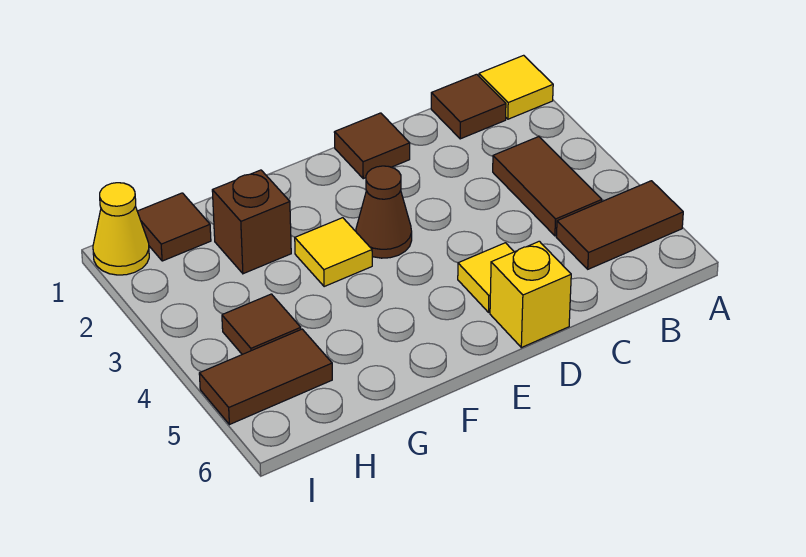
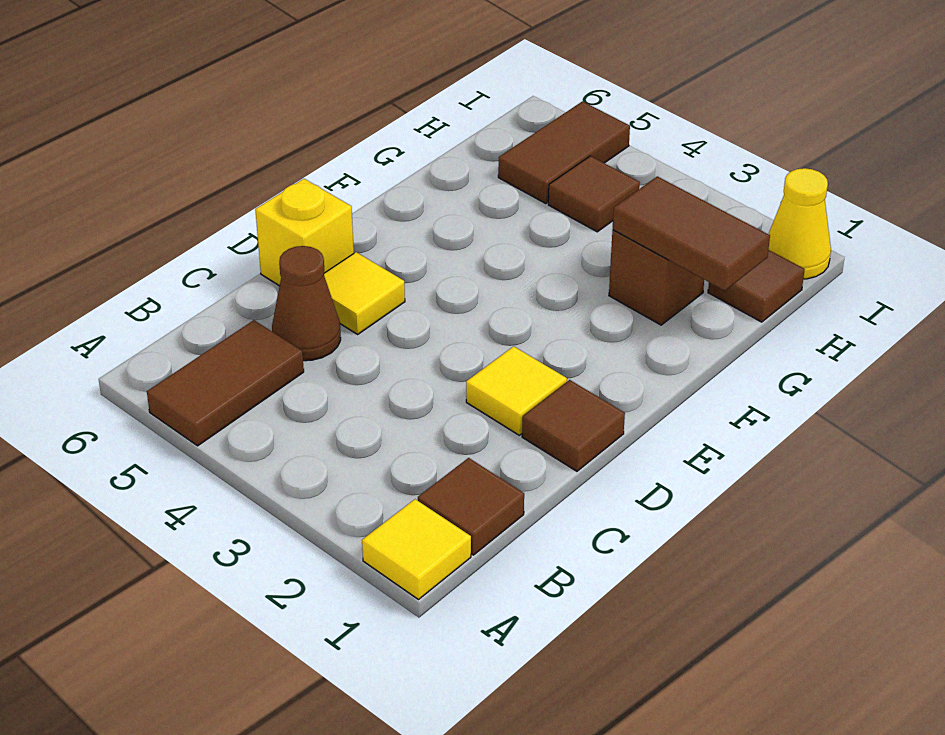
brown 1x2 tile [493,137,602,236] -> brown 1x2 tile moved to [613,176,770,291]
brown 1x1 cone [356,166,412,258] -> brown 1x1 cone moved to [272,246,341,361]
yellow 1x1 tile [295,218,372,287] -> yellow 1x1 tile moved to [466,346,567,435]

